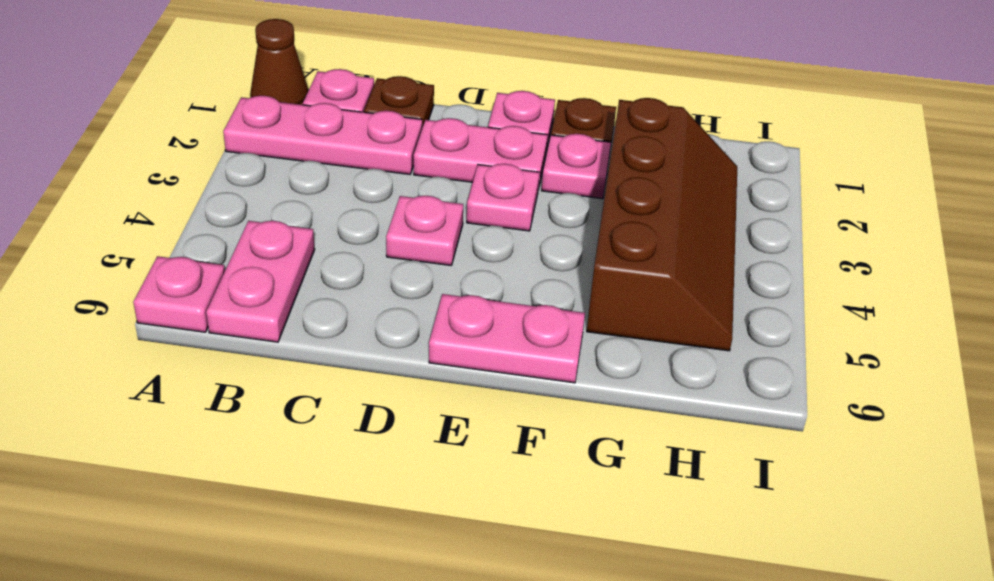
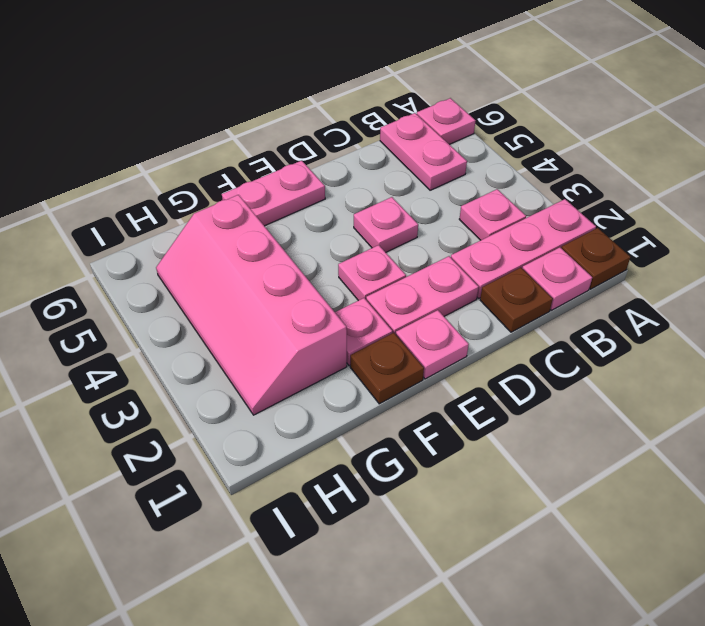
brown 1x1 cone [250,19,309,105] -> brown 1x1 plate [562,228,630,289]
none -> pink 1x1 plate [459,189,526,240]
brown 2x4 slope [587,98,737,351] -> pink 2x4 slope [156,195,347,415]

